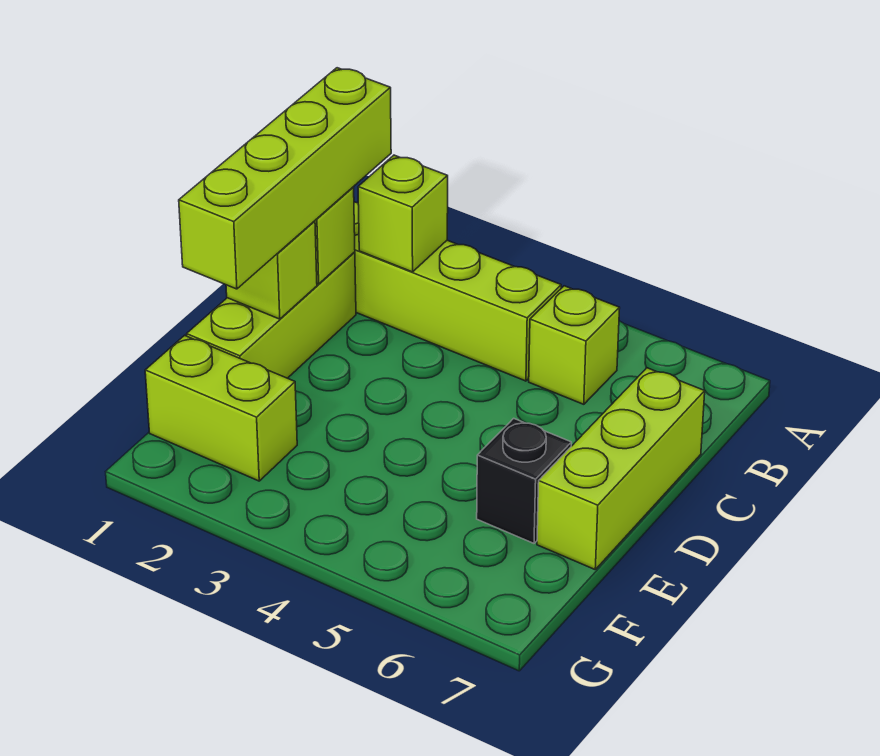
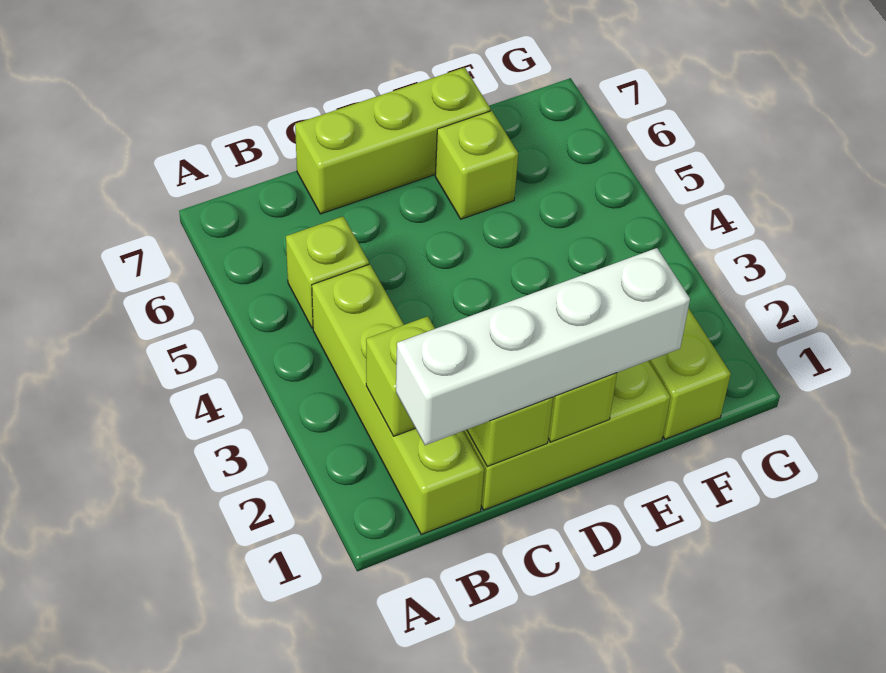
lime 1x4 brick [179,68,391,289] -> white 1x4 brick [396,248,690,445]
black 1x1 brick [477,418,571,543] -> lime 1x1 brick [435,111,518,219]

